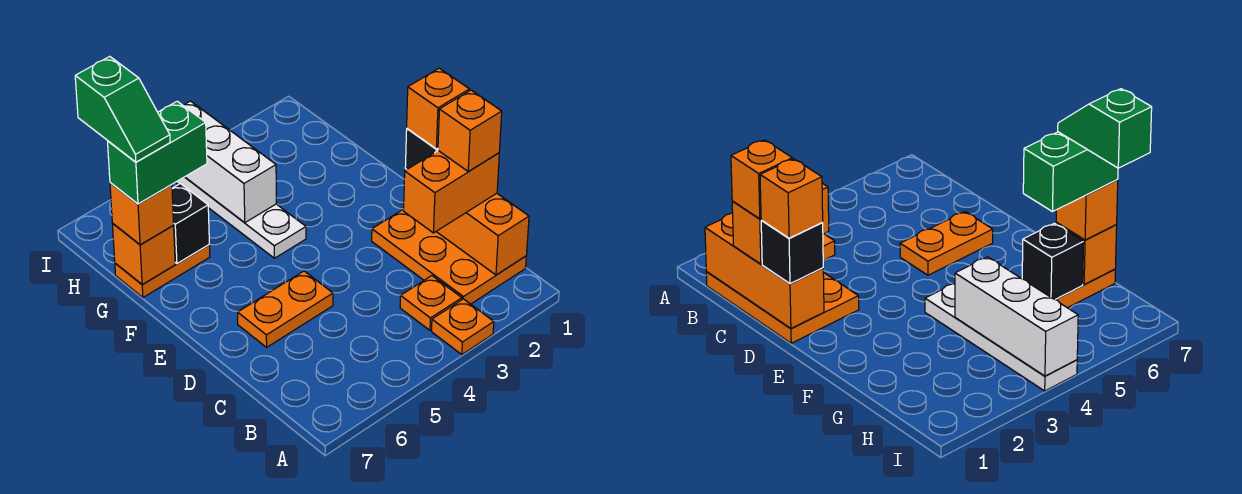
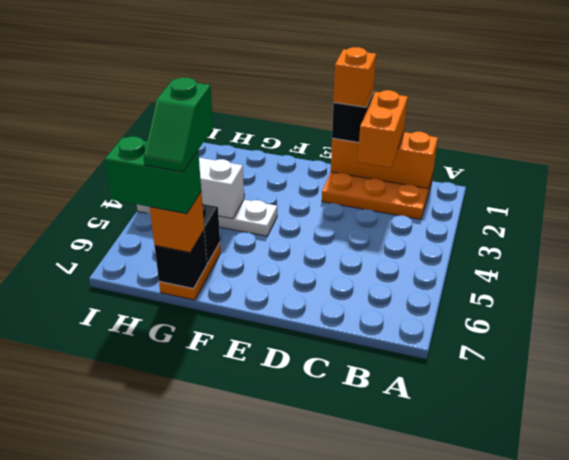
orange 1x1 plate [432,299,494,355] -> none
orange 1x1 plate [400,276,462,330] -> none
orange 1x1 brick [438,90,502,172] -> none
orange 1x2 plate [238,271,333,347] -> none
green 1x2 brick [108,101,207,204] -> green 1x2 brick turned to [105,137,201,214]
orange 1x1 brick [112,224,175,285] -> black 1x1 brick [155,231,207,289]
green 1x2 slope [75,56,170,162] -> green 1x2 slope turned to [144,78,213,172]

